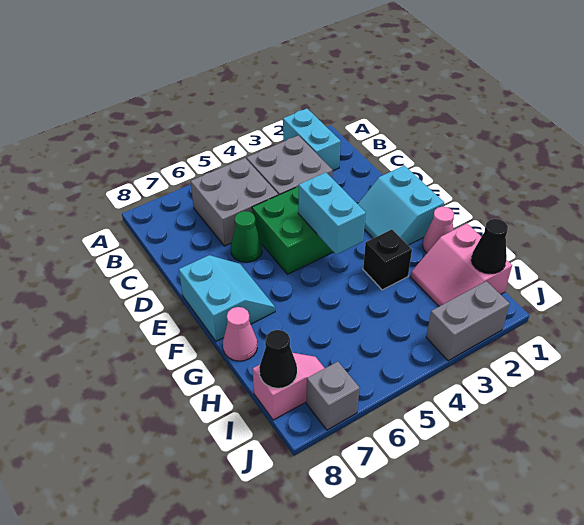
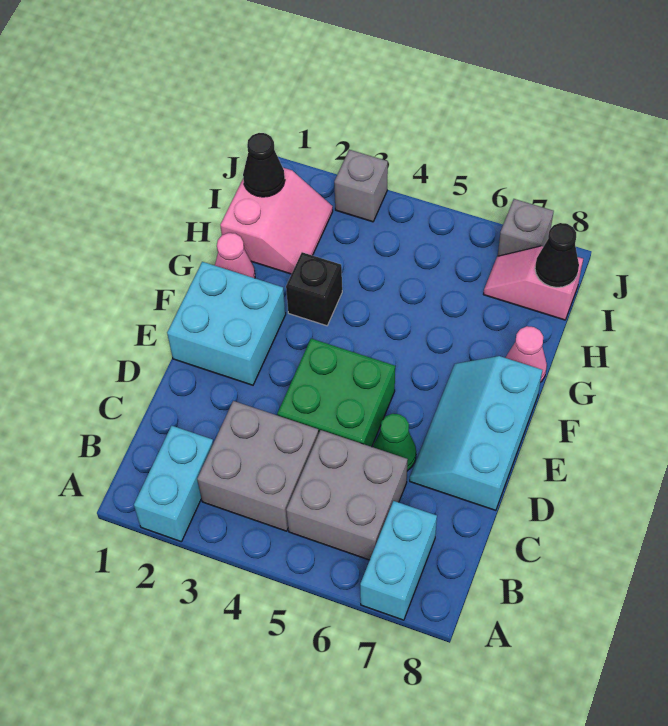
cyan 2x2 slope [358,165,444,245] -> cyan 2x2 brick [167,262,286,385]
cyan 1x2 brick [298,173,366,255] -> cyan 1x2 brick moved to [360,501,437,620]
cyan 2x2 slope [179,255,275,341] -> cyan 2x3 slope [410,356,542,510]
grey 1x2 brick [426,281,510,361] -> grey 1x1 brick [334,150,388,222]

